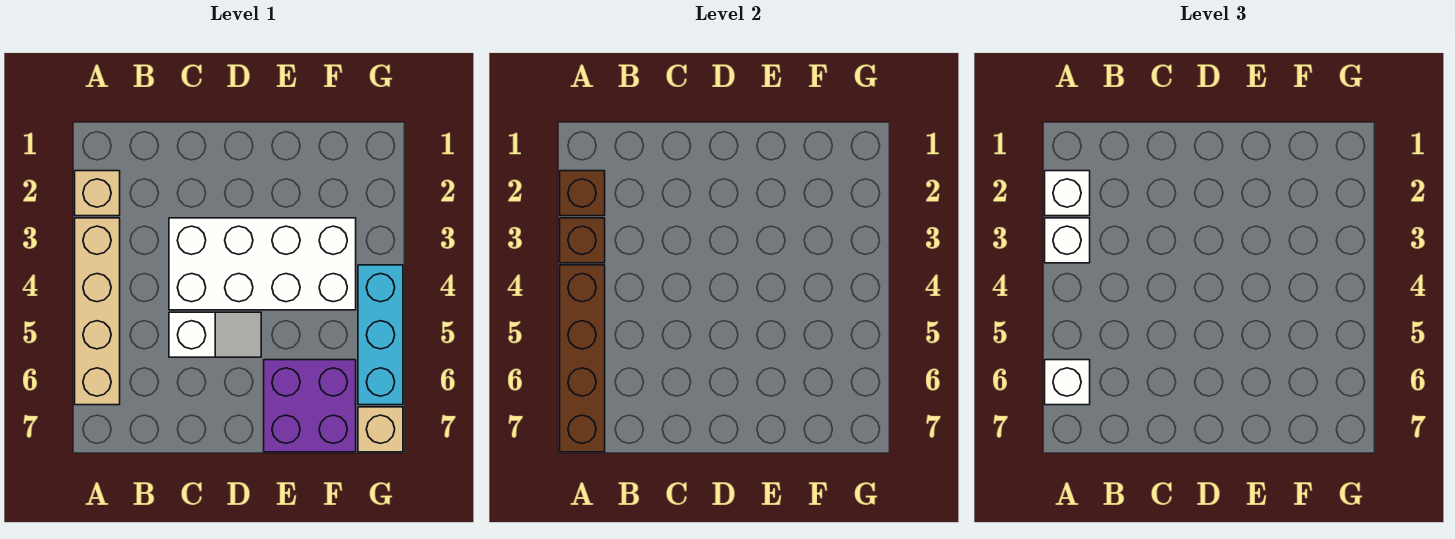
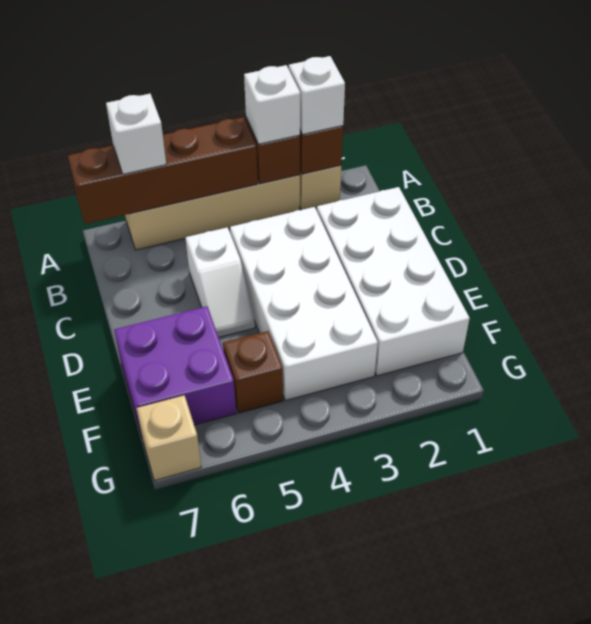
none -> white 2x4 brick [317,187,470,376]
none -> brown 1x1 brick [223,331,283,413]
cyan 1x3 brick [358,265,403,405] -> none

